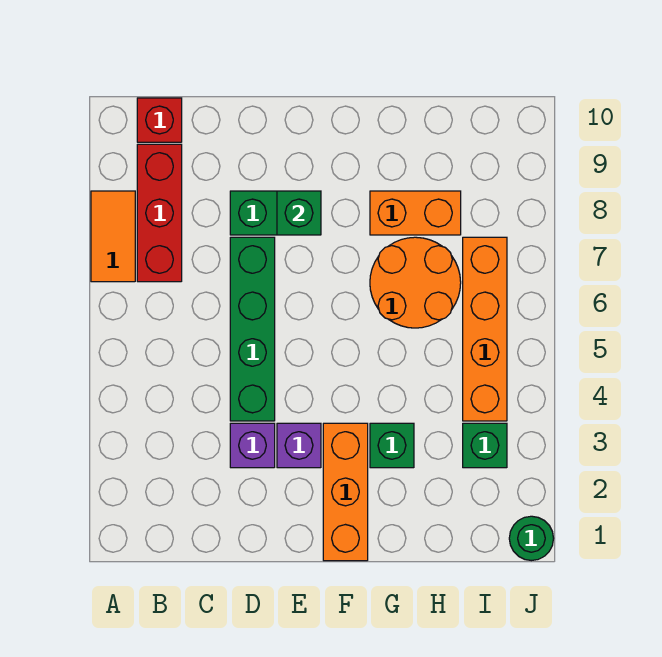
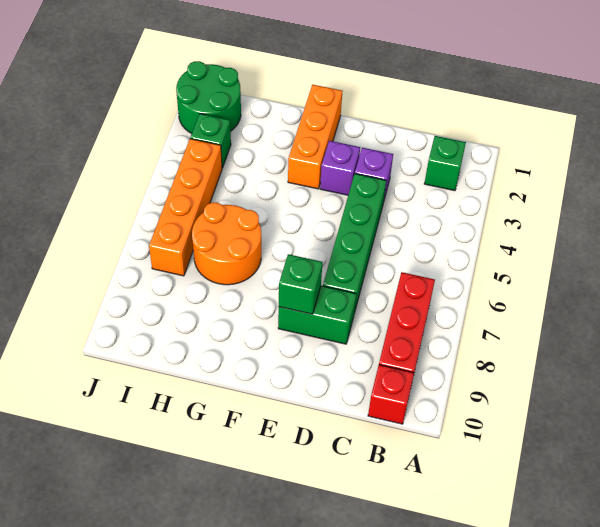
orange 1x2 tile [91,191,135,282] -> none
green 1x1 brick [370,423,414,468] -> green 1x1 brick moved to [424,136,466,191]
orange 1x2 brick [370,191,461,235] -> none
green 1x1 round brick [509,516,554,561] -> green 2x2 round brick [176,61,241,134]

